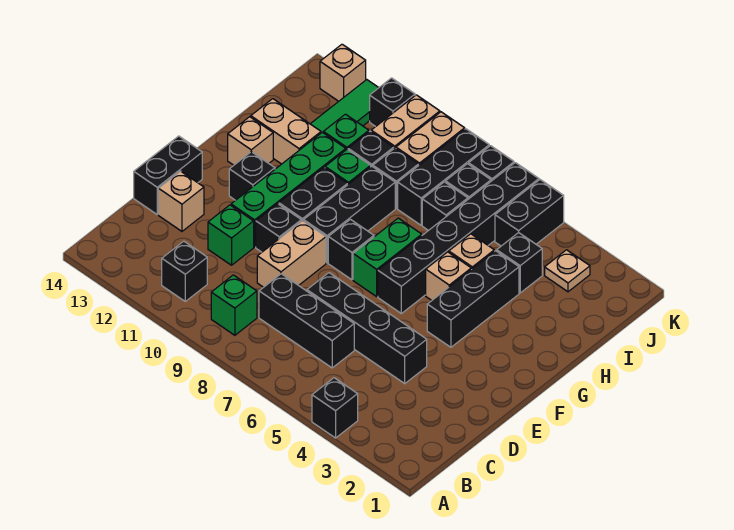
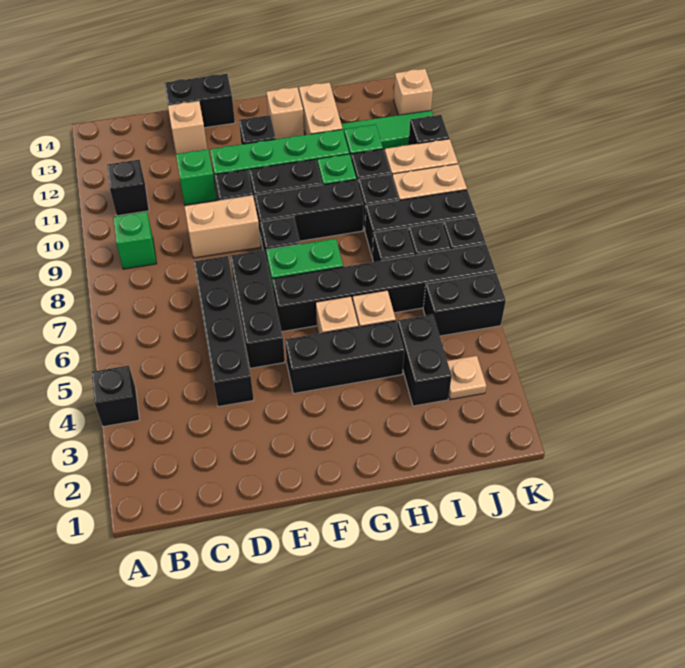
black 1x3 brick [259,274,354,368] -> black 1x3 brick moved to [230,250,285,368]
black 1x1 brick [497,233,542,293] -> black 1x2 brick [397,314,452,406]

